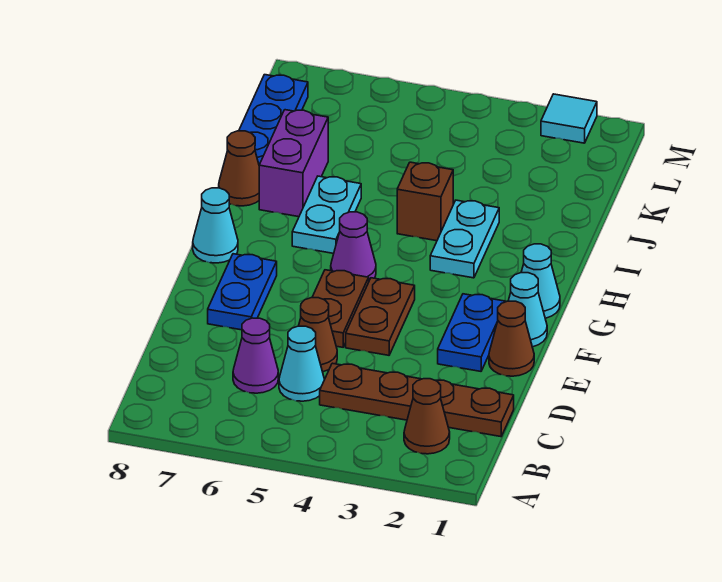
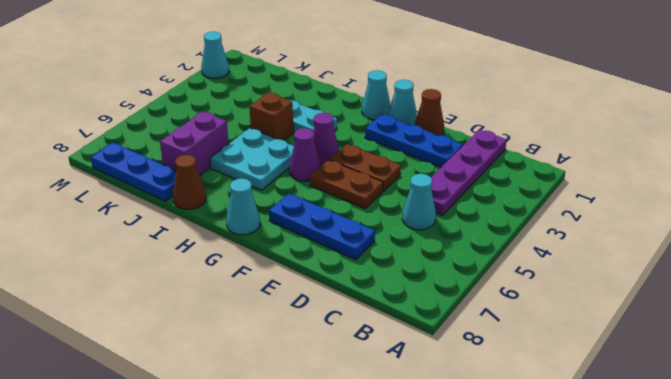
brown 1x1 cone [404,379,450,454] -> none
brown 1x4 plate [320,363,514,437] -> purple 1x4 plate [431,130,507,215]
purple 1x1 cone [233,318,278,393] -> purple 1x1 cone moved to [313,113,339,165]
brown 1x1 cone [299,298,337,372] -> none
blue 1x2 plate [438,294,506,371] -> blue 1x3 plate [365,114,463,167]
blue 1x2 plate [208,254,277,330] -> blue 1x3 plate [269,194,375,260]
cyan 1x2 plate [292,176,361,253] -> cyan 2x2 plate [210,128,294,190]
purple 1x2 brick [259,110,328,217] -> purple 1x2 brick turned to [160,111,229,175]
cyan 1x1 tile [541,94,597,143] -> cyan 1x1 cone [201,32,229,79]

